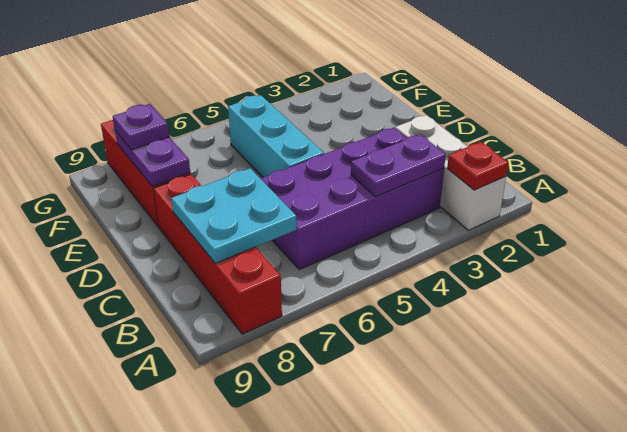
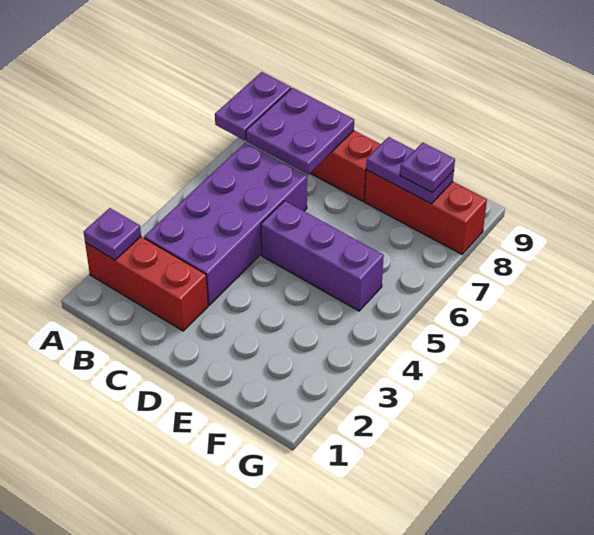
white 1x3 brick [395,115,506,230] -> red 1x3 brick [85,237,208,331]
red 1x1 plate [447,142,508,190] -> purple 1x1 plate [84,208,141,260]
purple 1x2 plate [351,134,446,197] -> purple 1x2 plate moved to [215,72,291,140]
cyan 2x2 plate [171,168,297,263] -> purple 2x2 plate [246,88,354,174]
cyan 1x3 brick [228,95,324,177] -> purple 1x3 brick [261,201,384,311]

